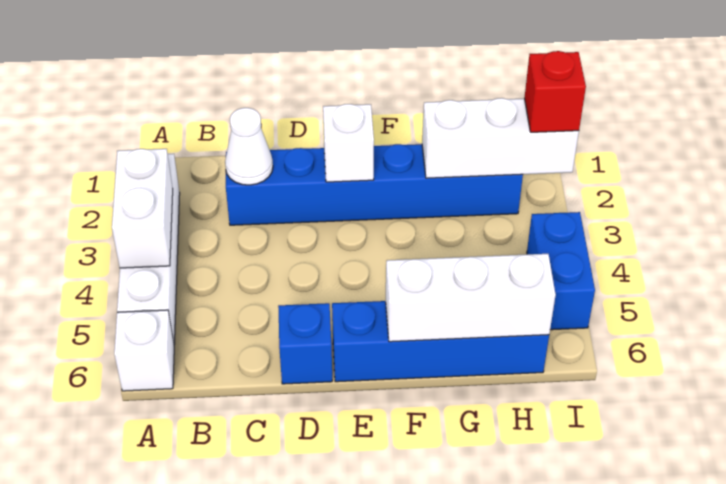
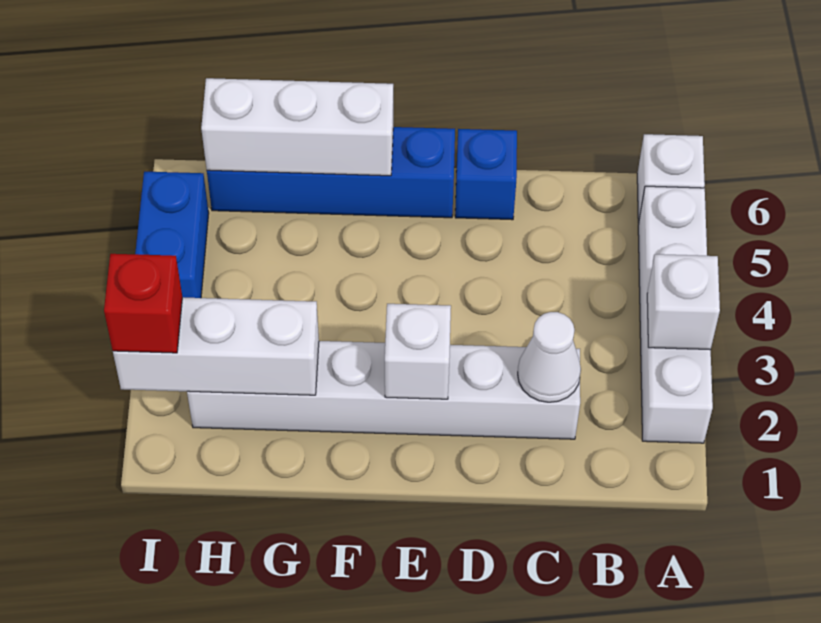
white 1x2 brick [112,149,173,268] -> white 1x1 brick [647,254,720,350]
blue 1x6 brick [226,144,523,225] -> white 1x6 brick [187,341,580,439]

